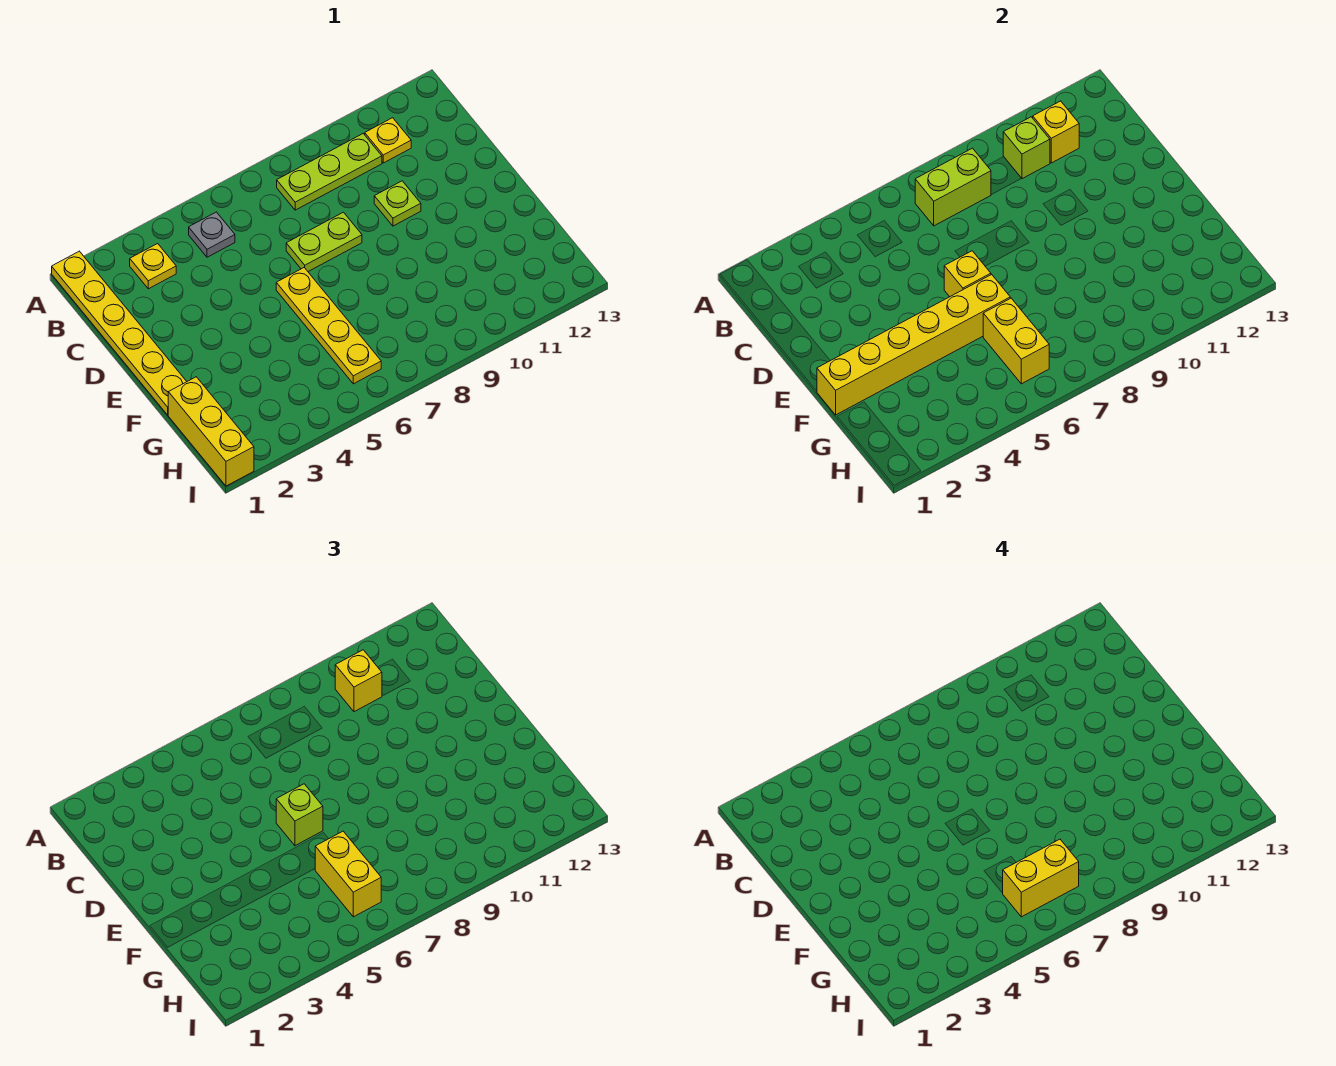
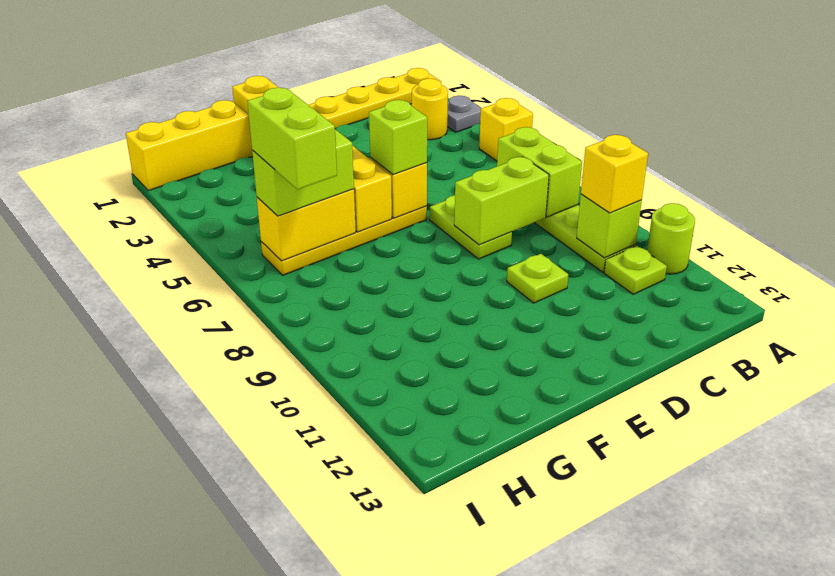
none -> lime 1x1 round brick [647,203,695,274]
yellow 1x1 plate [130,244,176,289] -> yellow 1x1 round brick [412,79,448,140]
grey 1x1 plate [189,212,235,257] -> grey 1x1 plate moved to [447,96,481,132]
yellow 1x1 plate [365,118,411,163] -> lime 1x1 plate [604,246,667,294]
yellow 1x1 brick [1033,101,1079,163] -> yellow 1x1 brick moved to [479,98,533,161]
none -> lime 1x2 brick [454,157,549,245]
yellow 1x2 brick [315,831,381,917] -> lime 1x2 brick [252,129,354,216]
yellow 1x2 brick [1003,839,1079,917] -> lime 1x2 brick [247,88,337,190]

